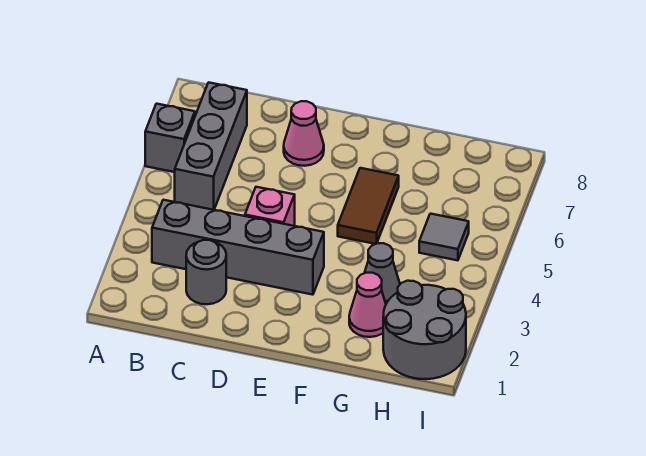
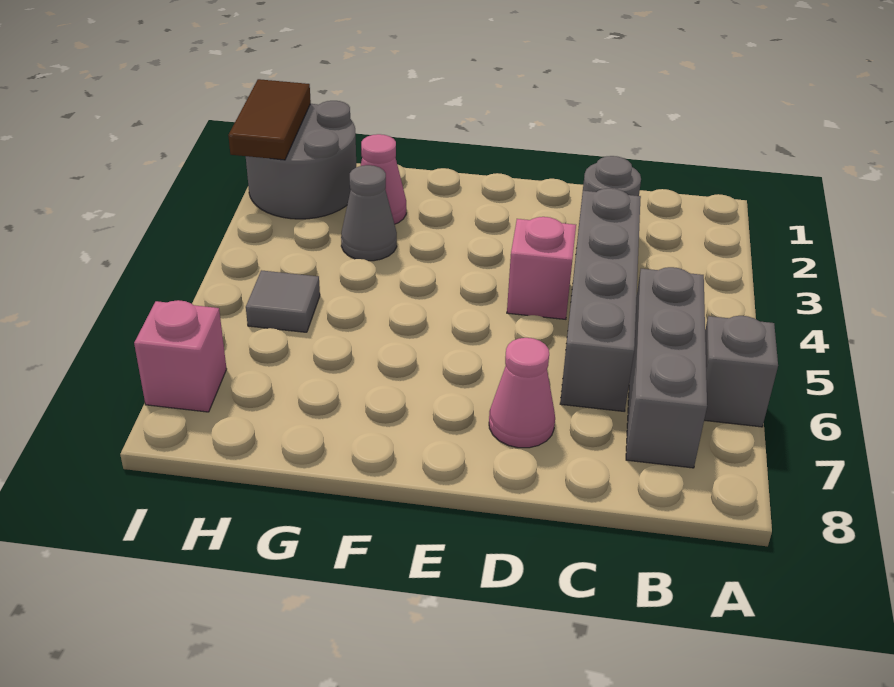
grey 1x4 brick [152,200,324,295] -> grey 1x4 brick turned to [560,188,641,411]
brown 1x2 tile [338,168,399,244] -> brown 1x2 tile moved to [228,79,311,160]
none -> pink 1x1 brick [134,300,227,412]

